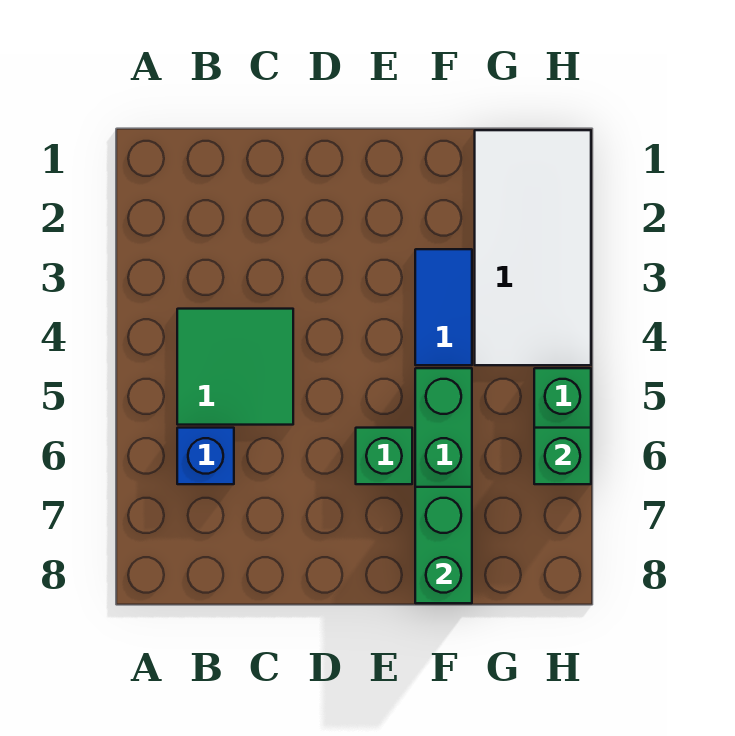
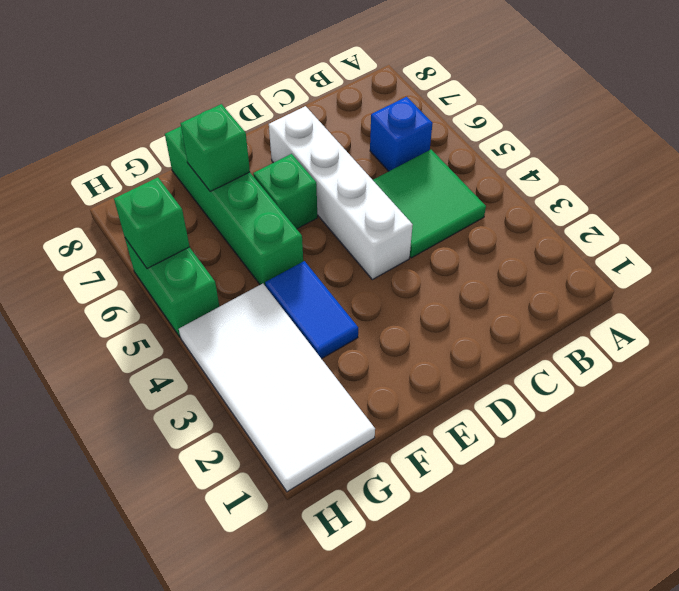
none -> white 1x4 brick [269,106,413,280]
green 1x2 brick [415,487,472,603] -> green 1x1 brick [181,104,250,191]

